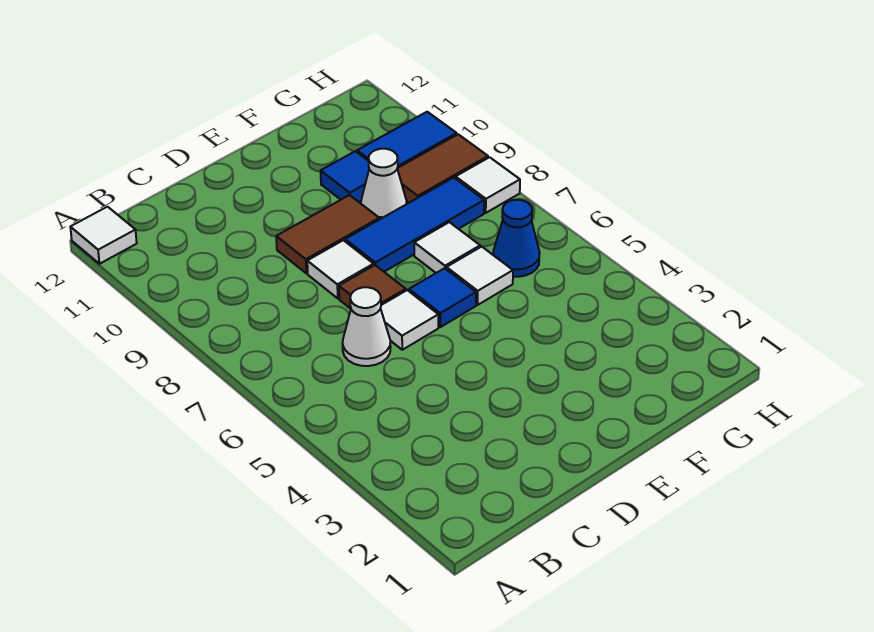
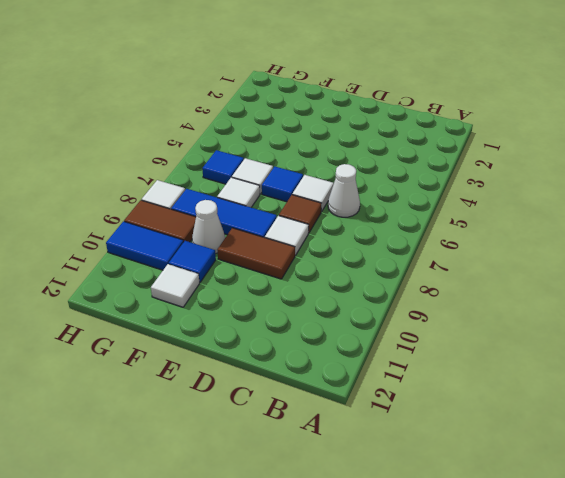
white 1x1 tile [70,207,137,264] -> white 1x1 tile moved to [151,264,200,307]
blue 1x1 cone [493,200,540,277] -> blue 1x1 tile [202,150,244,184]

